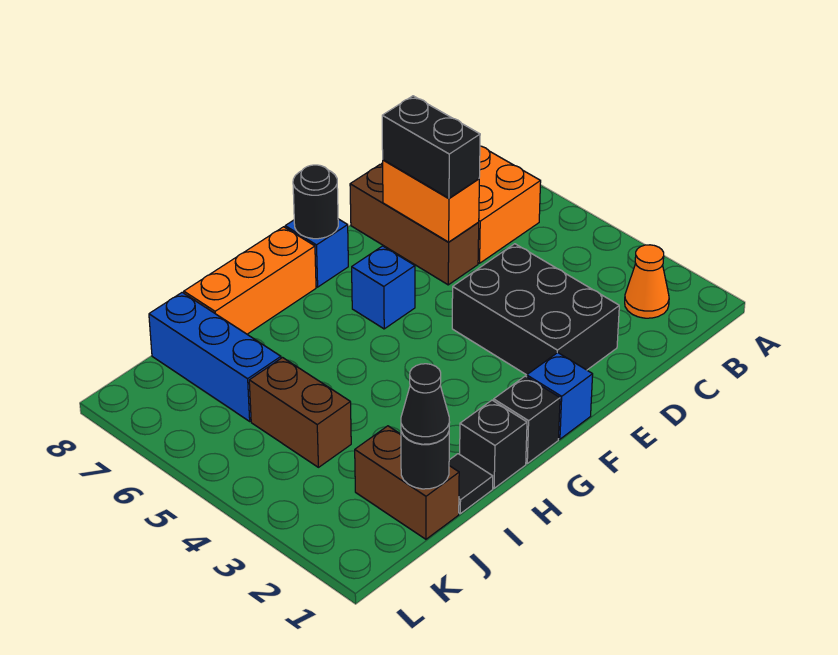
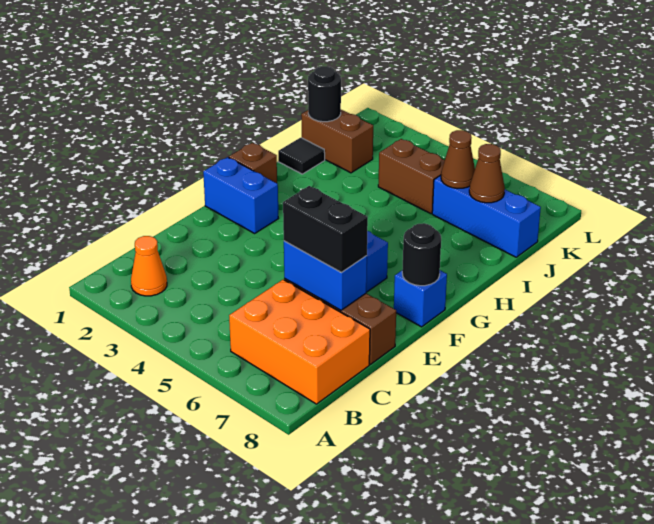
black 2x3 brick [452,244,619,375] -> none
orange 1x2 brick [383,160,479,242] -> blue 1x2 brick [284,241,367,310]
blue 1x1 brick [527,353,593,439] -> blue 1x2 brick [203,157,279,233]
black 1x1 brick [494,376,560,463] -> brown 1x1 brick [229,143,277,183]
orange 1x3 brick [184,227,316,334] -> none
black 1x1 brick [460,400,527,488] -> none
black 1x1 cone [401,364,450,444] -> none
none -> brown 1x1 cone [441,130,475,188]
none -> brown 1x1 cone [469,144,505,203]

